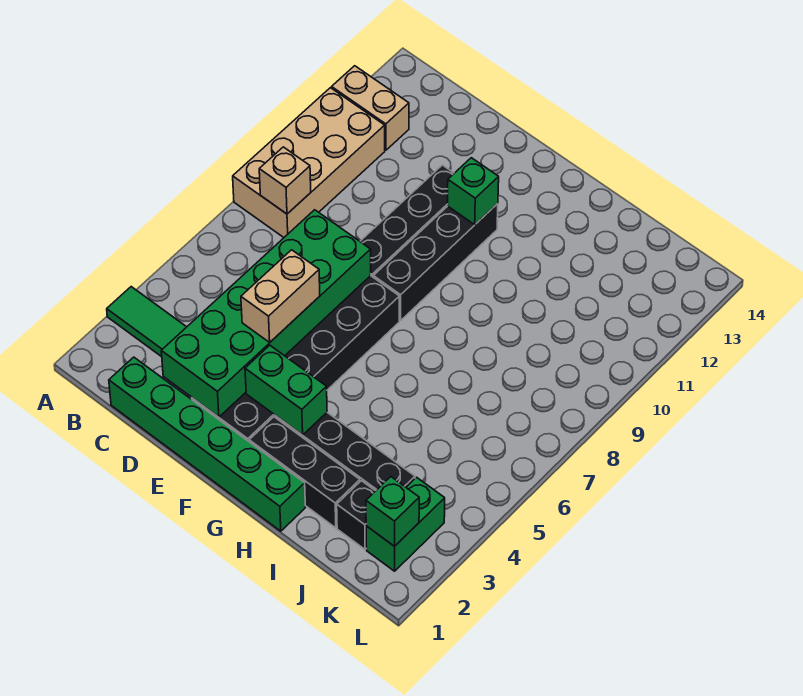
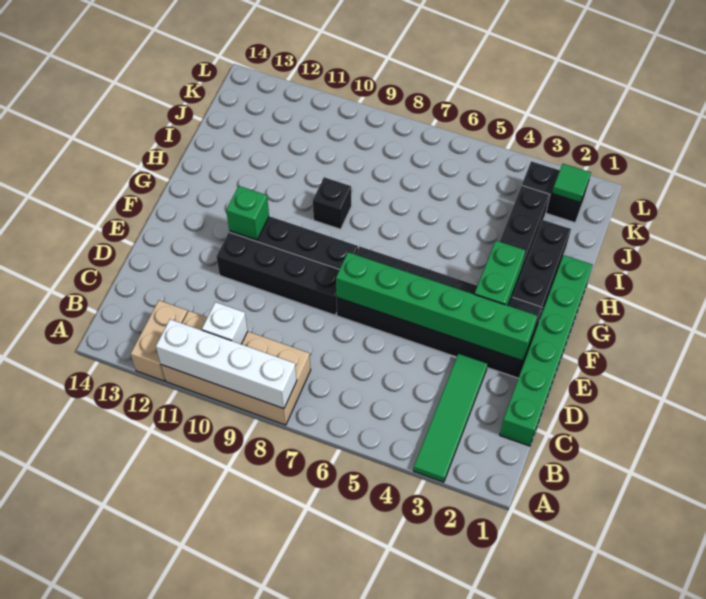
none -> white 1x4 brick [156,319,297,409]
tan 1x1 brick [259,147,311,214] -> none
none -> white 1x1 brick [202,302,248,344]
green 2x6 brick [161,210,371,417] -> green 1x6 brick [336,252,537,361]
tan 1x2 brick [241,250,320,343] -> none
black 1x1 brick [337,481,375,549] -> black 1x1 brick moved to [313,177,352,229]
green 1x2 brick [366,477,445,571] -> black 1x2 brick [522,161,588,223]
green 1x1 brick [366,477,419,546] -> green 1x1 tile [552,164,591,203]

